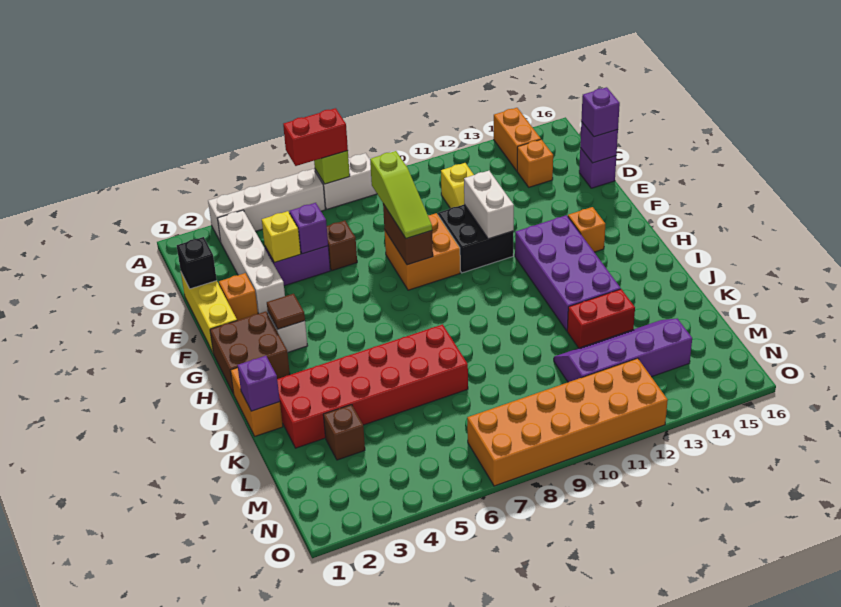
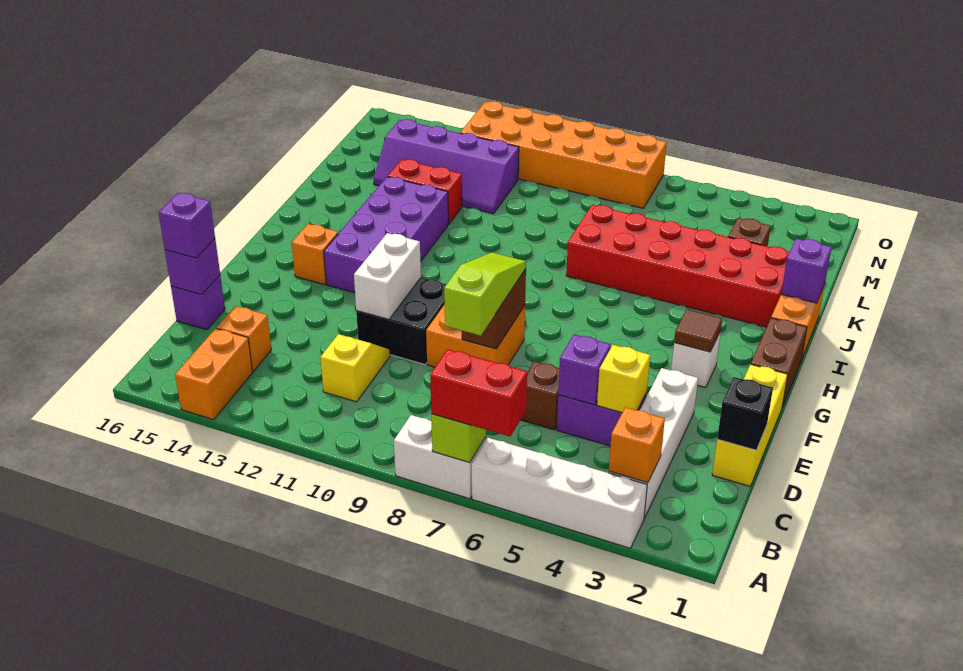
orange 1x1 brick [219,273,258,320] -> orange 1x1 brick moved to [609,407,665,483]
brown 2x2 brick [210,311,290,394] -> brown 1x2 brick [751,318,807,407]

